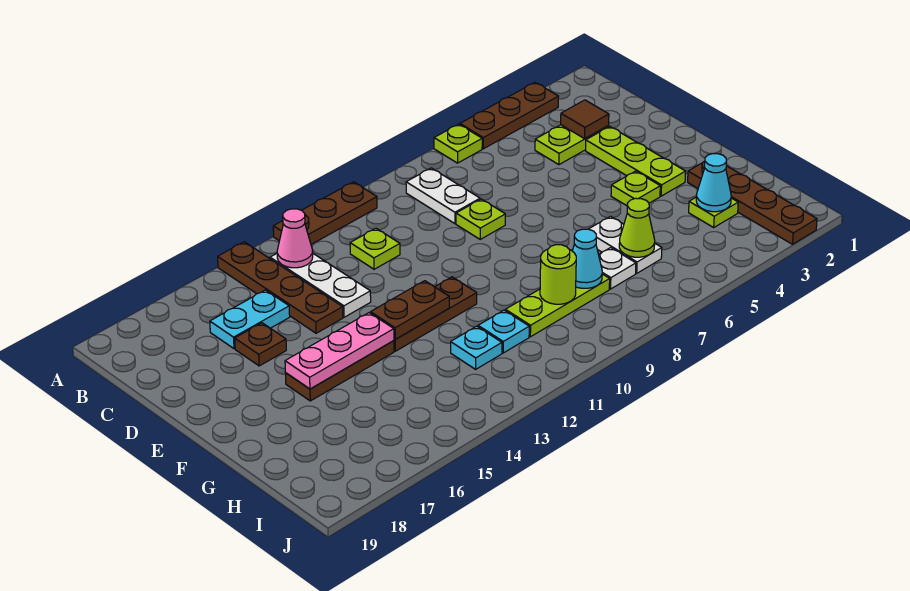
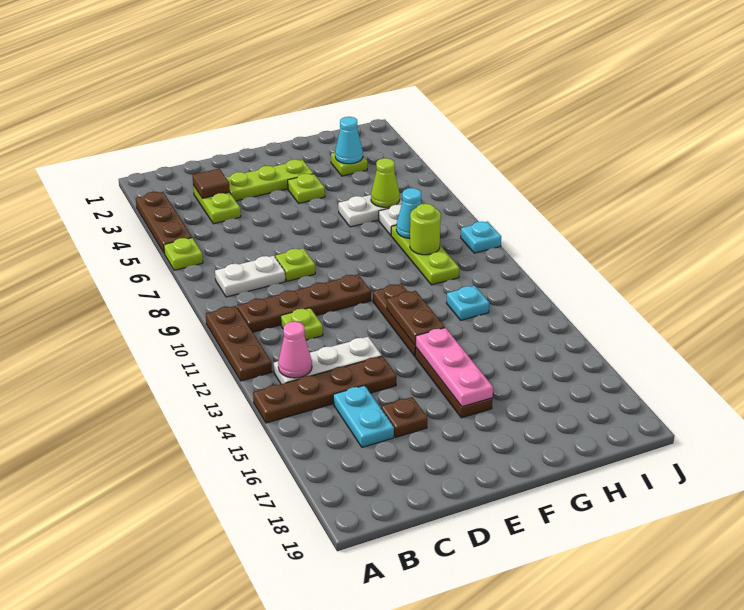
brown 1x4 plate [688,161,817,244] -> brown 1x4 plate moved to [237,274,371,332]
cyan 1x1 plate [478,310,529,353] -> cyan 1x1 plate moved to [461,221,501,253]

